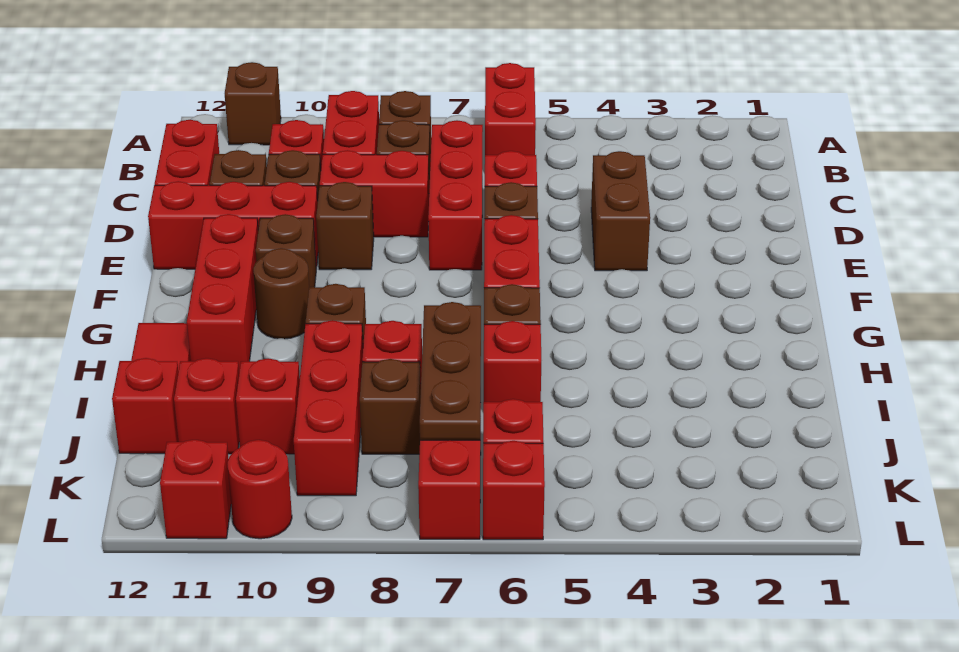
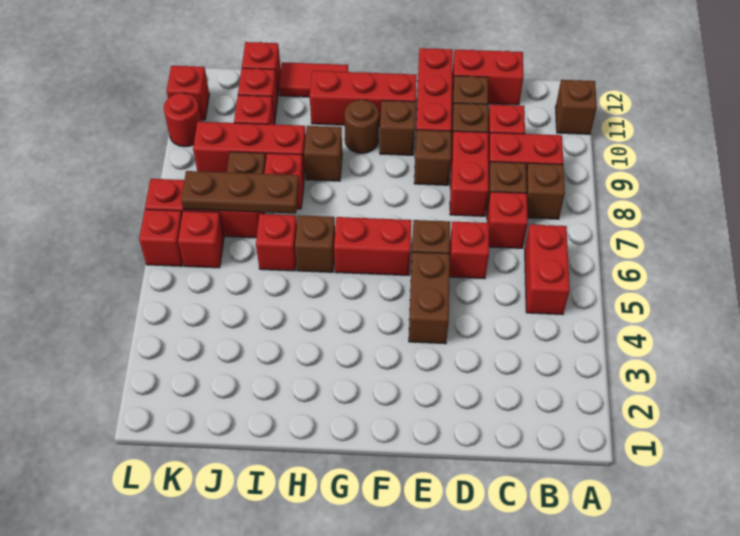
red 1x2 brick [485,63,536,155] -> red 1x2 brick turned to [525,225,570,314]
red 1x3 brick [428,120,483,270] -> red 1x1 brick [487,192,528,248]
brown 1x2 brick [591,151,650,271] -> brown 1x2 brick turned to [409,252,450,344]

